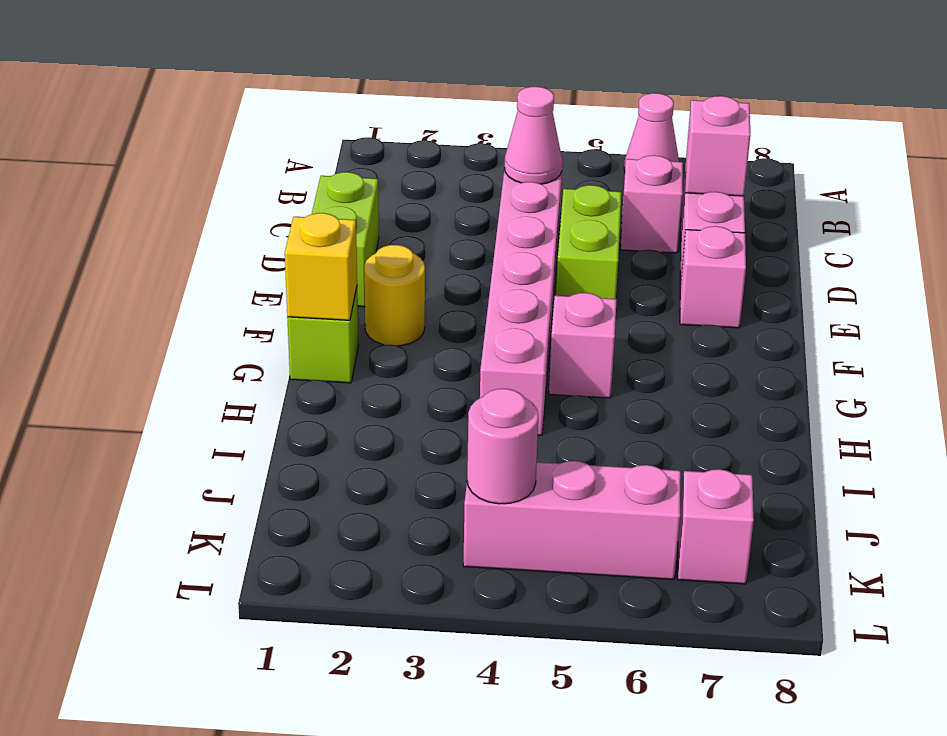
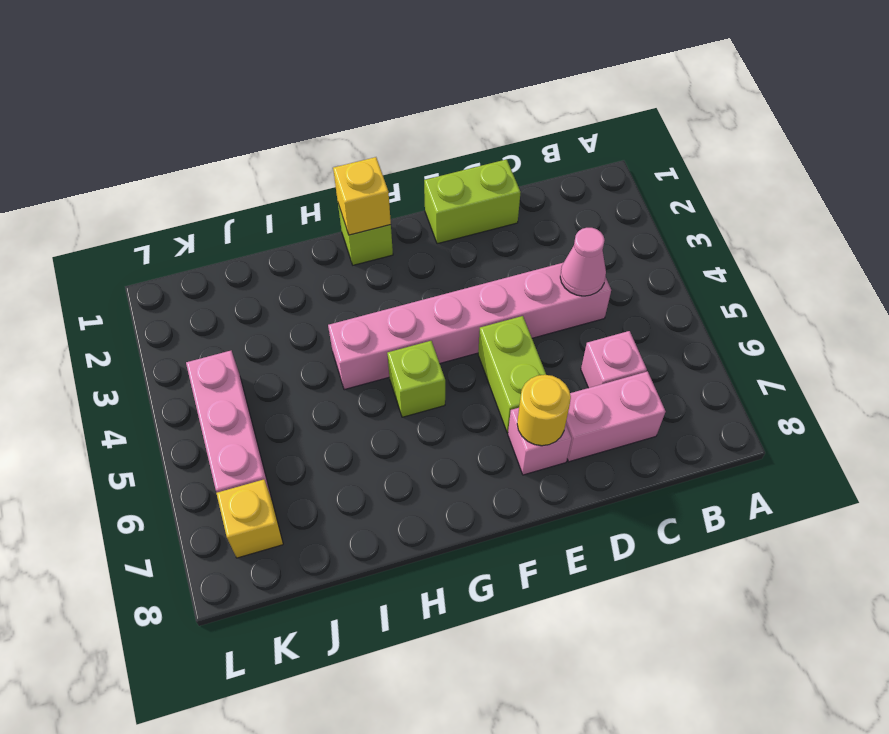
pink 1x1 cone [624,93,679,171] -> none
pink 1x1 brick [686,96,750,196] -> none
lime 1x2 brick [556,185,621,299] -> lime 1x2 brick turned to [478,316,546,433]
yellow 1x1 round brick [364,245,425,346] -> yellow 1x1 round brick moved to [517,375,571,446]
pink 1x1 brick [549,293,617,398] -> lime 1x1 brick [387,341,445,417]
pink 1x1 round brick [467,389,538,504] -> none
pink 1x1 brick [678,469,754,584] -> yellow 1x1 brick [216,479,283,558]

